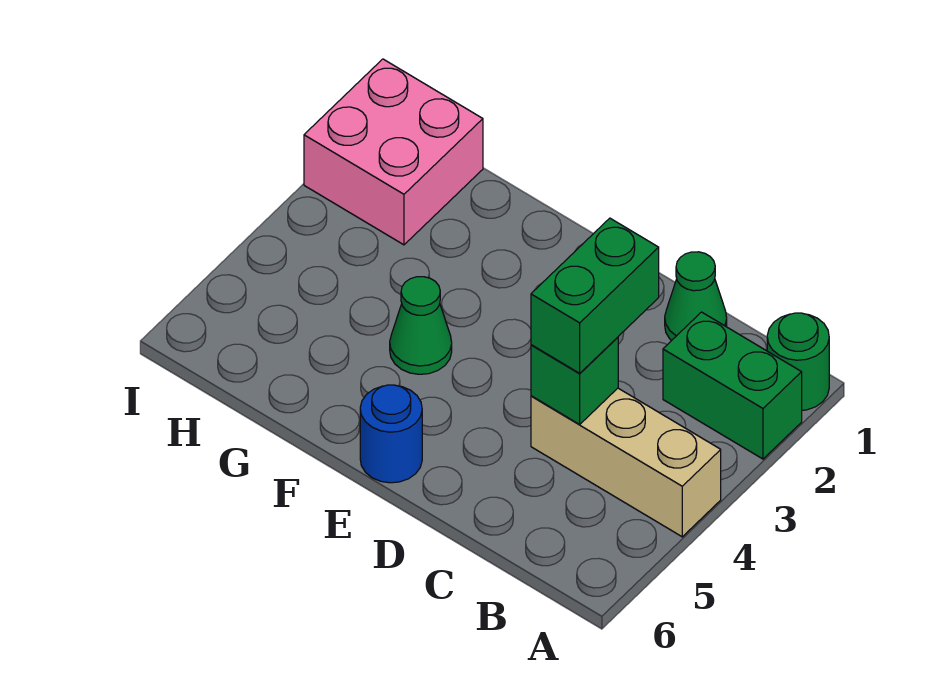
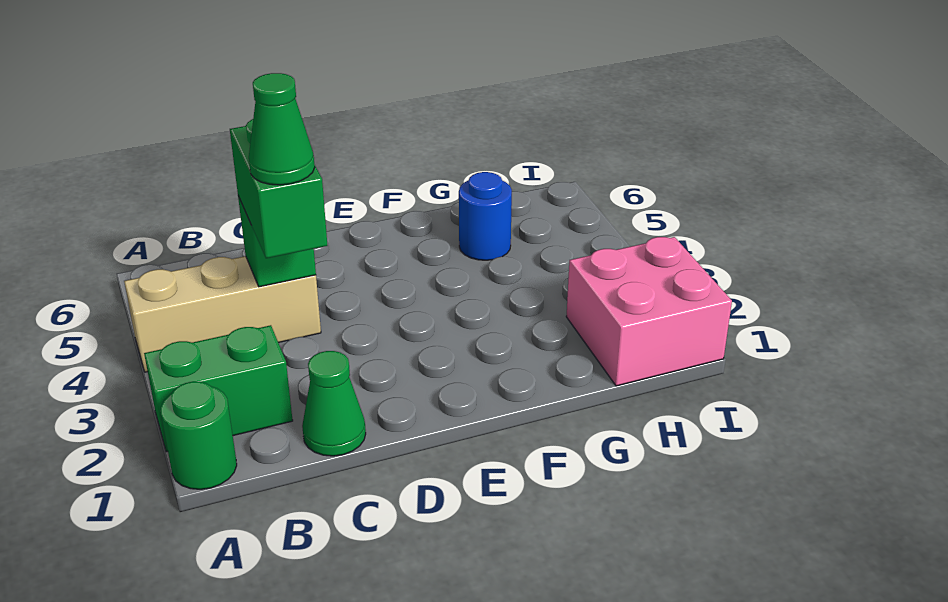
blue 1x1 round brick [360,385,422,483] -> blue 1x1 round brick moved to [459,172,512,260]
green 1x1 cone [390,277,452,374] -> green 1x1 cone moved to [249,73,315,185]

